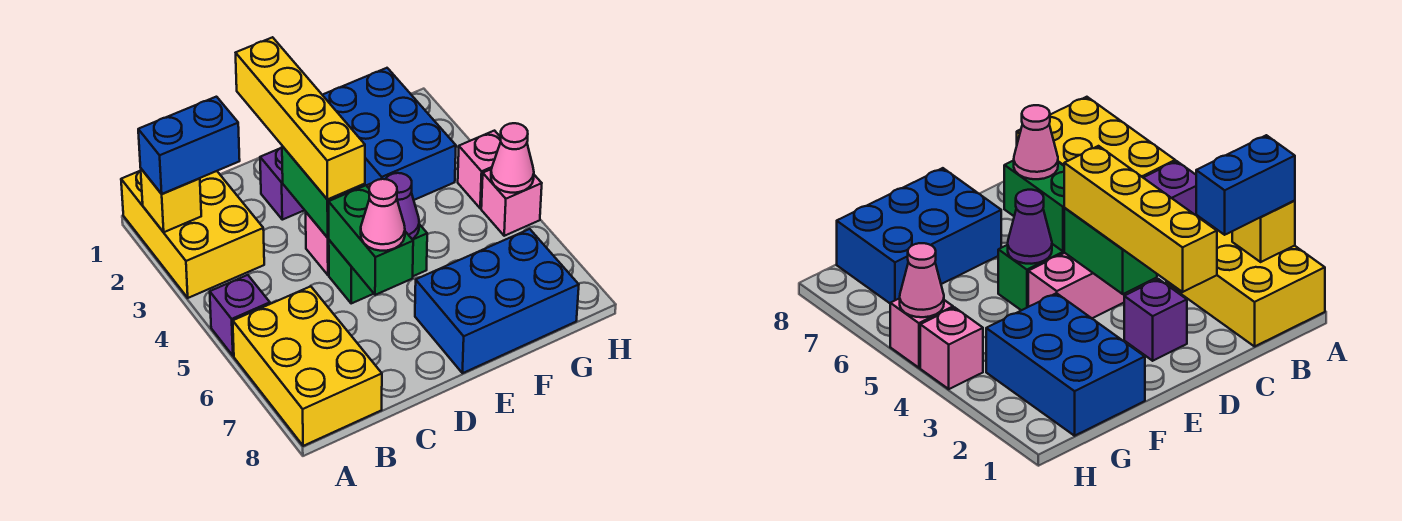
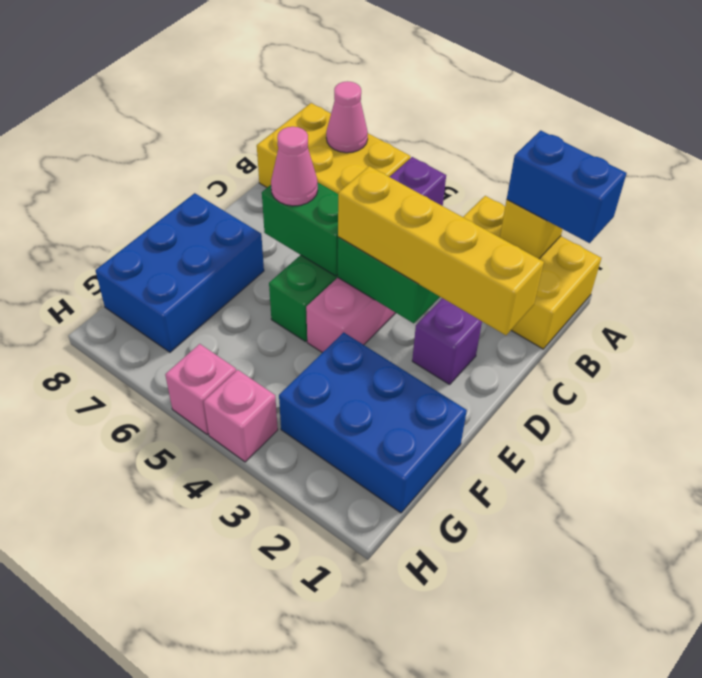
blue 1x2 brick [138,97,240,194] -> blue 1x2 brick turned to [507,130,626,243]
purple 1x1 cone [386,173,419,239] -> none
pink 1x1 cone [491,123,534,193] -> pink 1x1 cone moved to [326,81,368,153]

